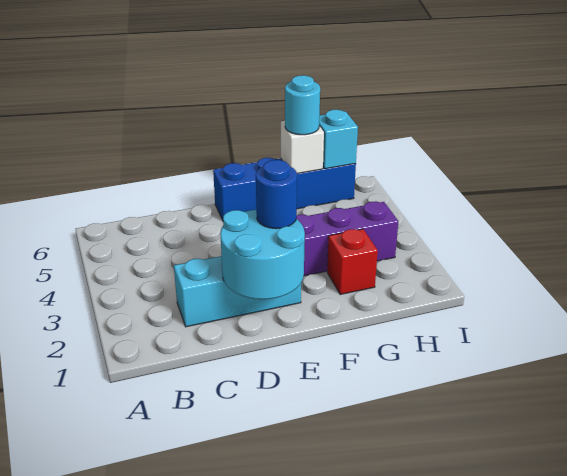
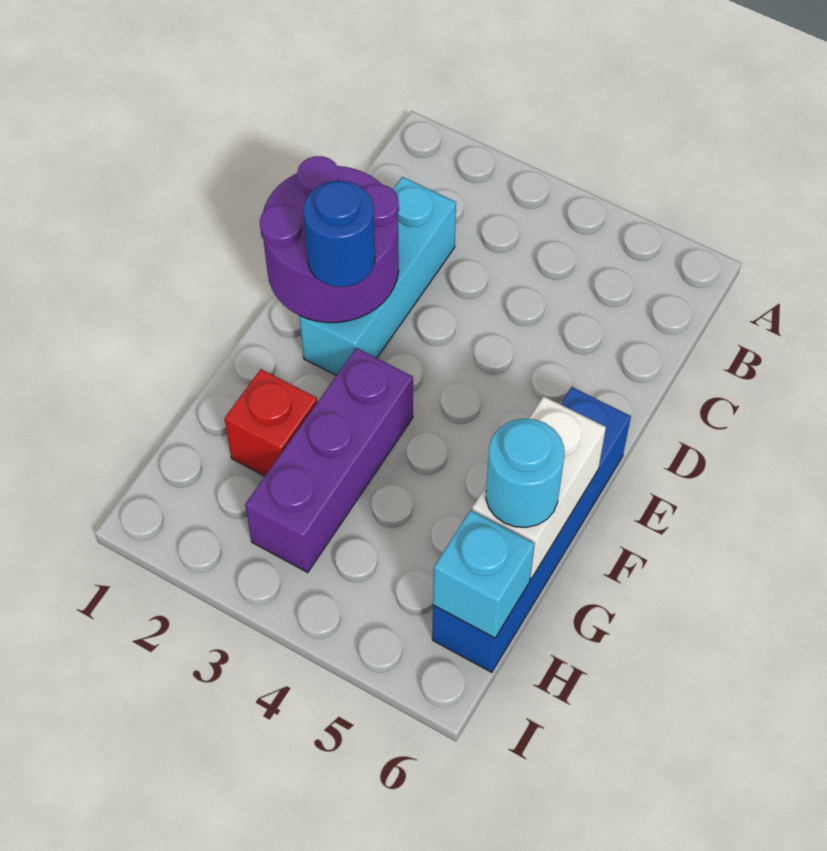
cyan 2x2 round brick [220,210,305,299] -> purple 2x2 round brick [260,156,399,323]
white 1x1 brick [281,121,324,173] -> white 1x2 brick [472,396,606,579]

